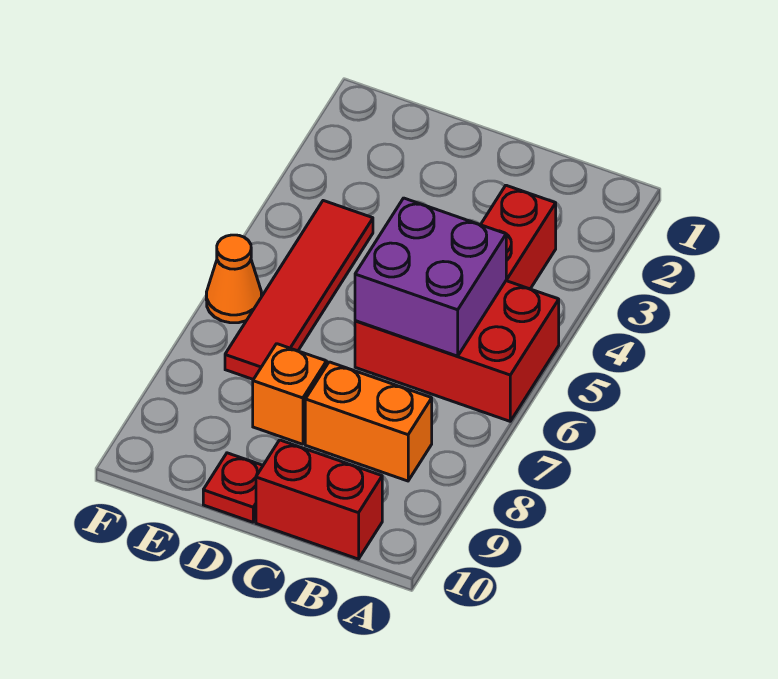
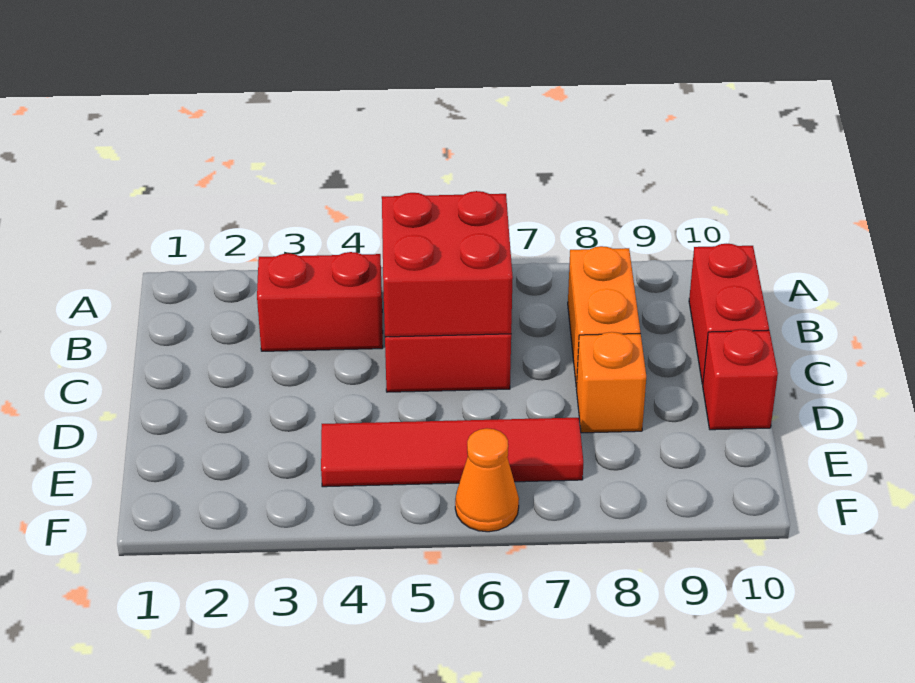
purple 2x2 brick [355,198,506,356] -> red 2x2 brick [382,191,513,337]
red 1x1 plate [203,453,263,522] -> red 1x1 brick [703,329,778,430]

